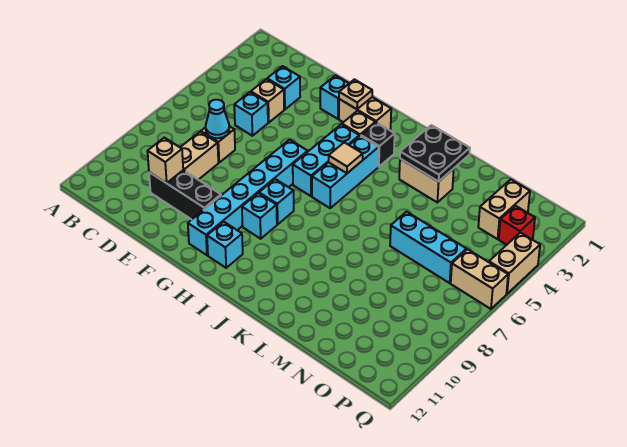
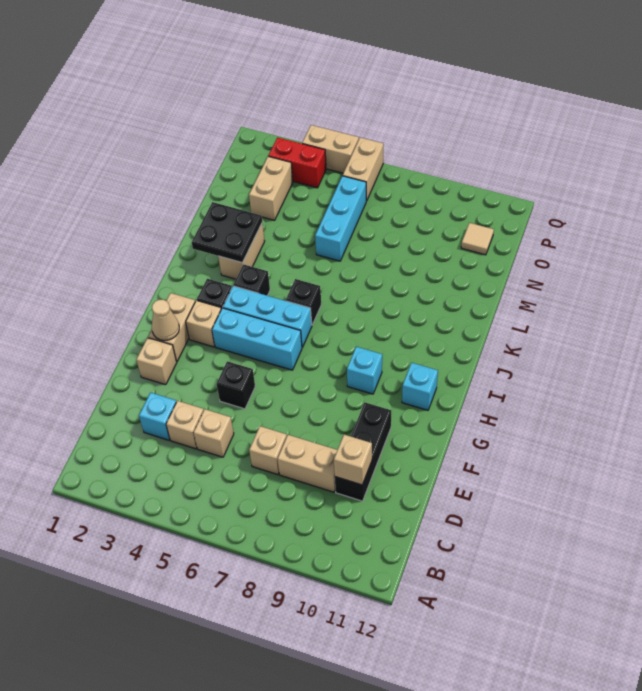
cyan 1x1 brick [234,92,268,136] -> tan 1x1 brick [194,409,234,457]
cyan 1x1 cone [206,100,229,138] -> none
cyan 1x1 brick [320,75,349,119] -> tan 1x1 brick [136,338,177,385]
none -> black 1x1 brick [217,361,255,409]
tan 1x1 plate [339,79,372,109] -> tan 1x1 cone [152,300,179,341]
cyan 1x6 brick [188,140,308,255] -> none
cyan 1x1 brick [259,179,294,224] -> none
tan 1x1 tile [329,142,363,173] -> tan 1x1 tile moved to [461,223,494,255]
none -> black 1x1 brick [234,264,270,296]
none -> black 1x1 brick [286,279,321,325]
tan 1x2 brick [478,179,530,239] -> tan 1x2 brick turned to [249,156,293,220]
red 1x1 brick [499,206,535,245] -> red 1x2 brick [268,137,326,188]

